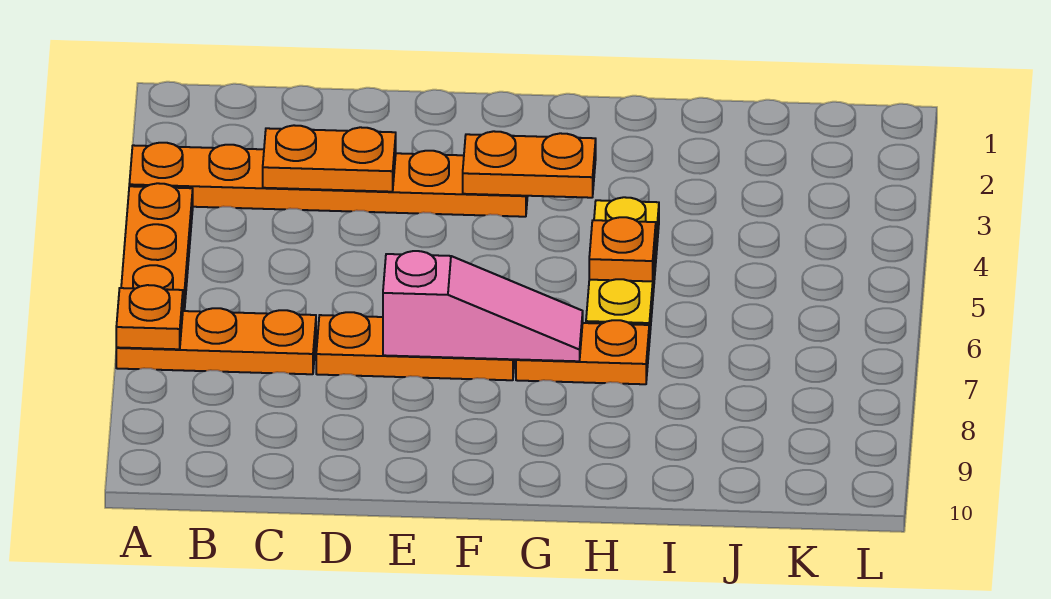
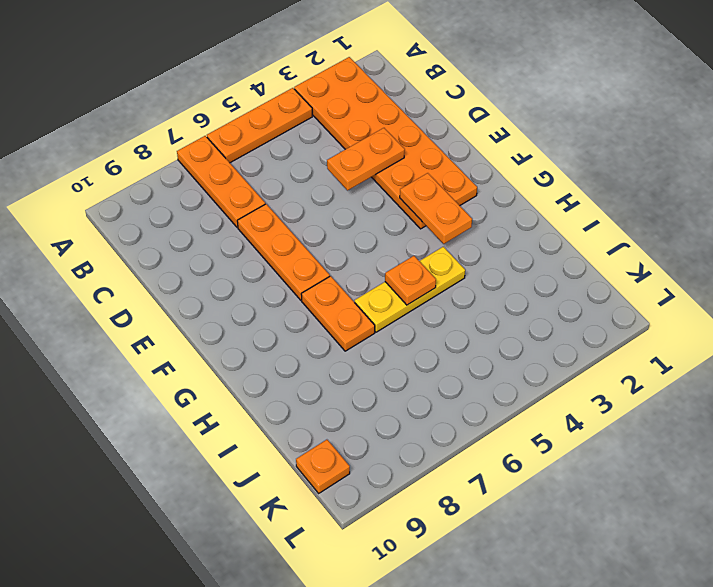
orange 1x6 plate [129,143,528,217] -> orange 2x6 plate [294,57,477,229]
orange 1x1 plate [116,285,183,349] -> orange 1x1 plate moved to [296,440,350,493]
orange 1x2 plate [263,125,396,192] -> orange 1x2 plate turned to [327,128,405,190]
pink 1x3 slope [383,251,583,361] -> none

